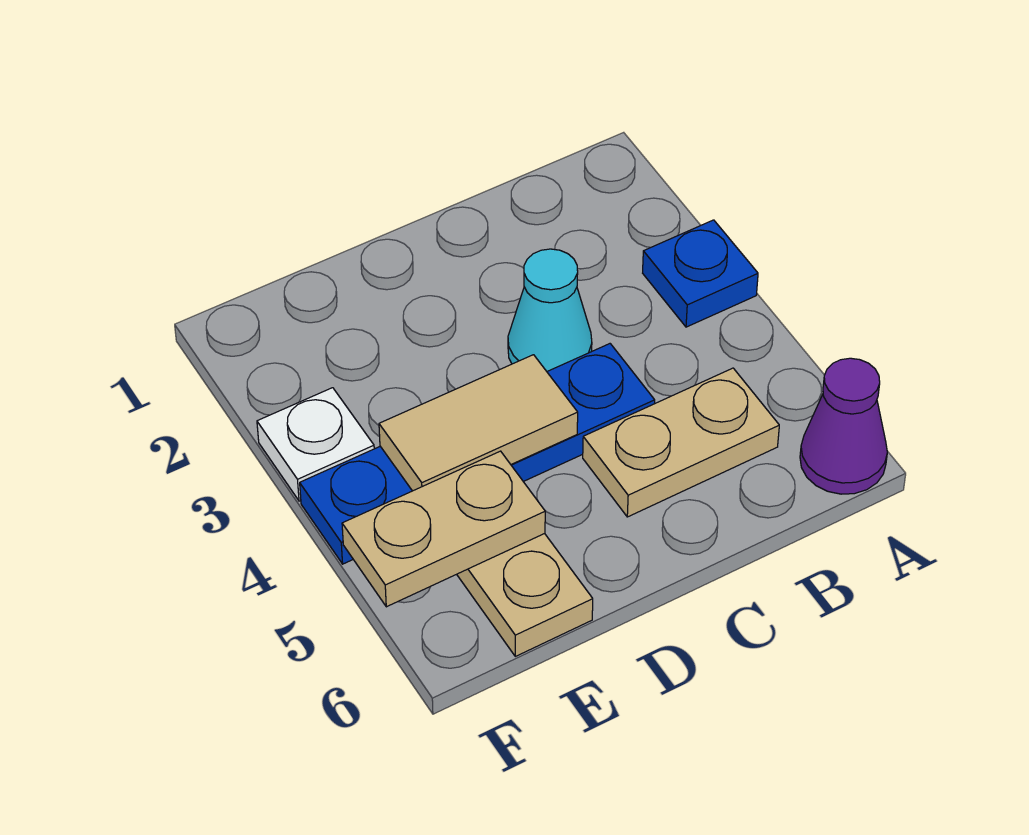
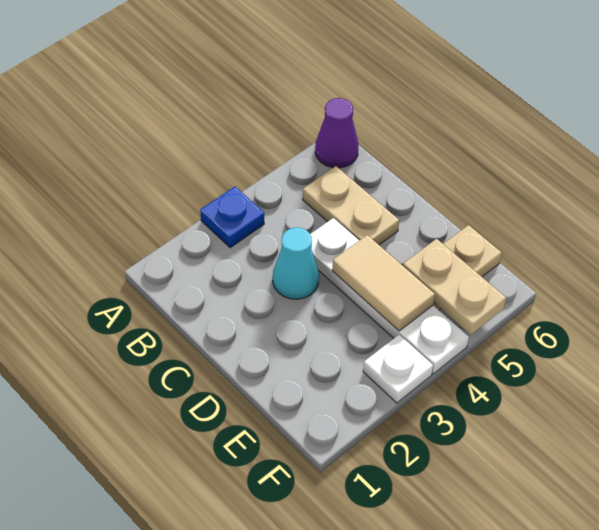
blue 1x4 plate [300,344,655,564] -> white 1x4 plate [310,218,469,374]

